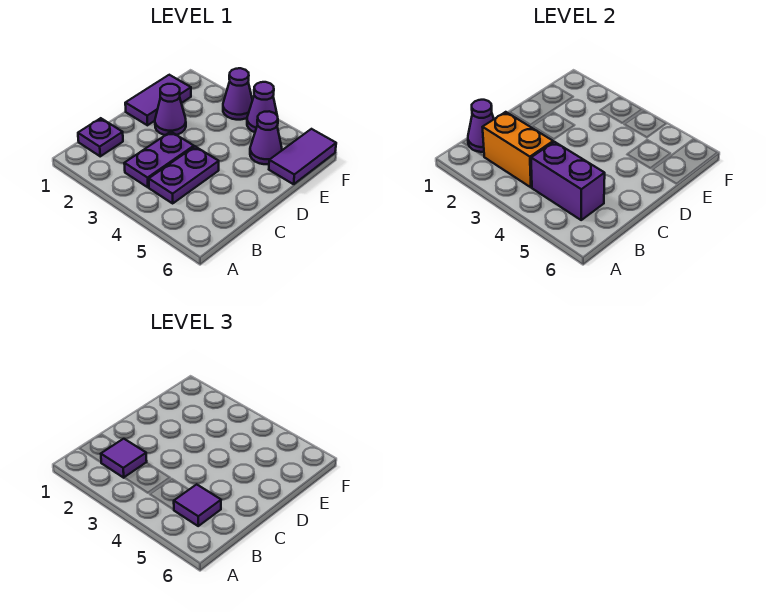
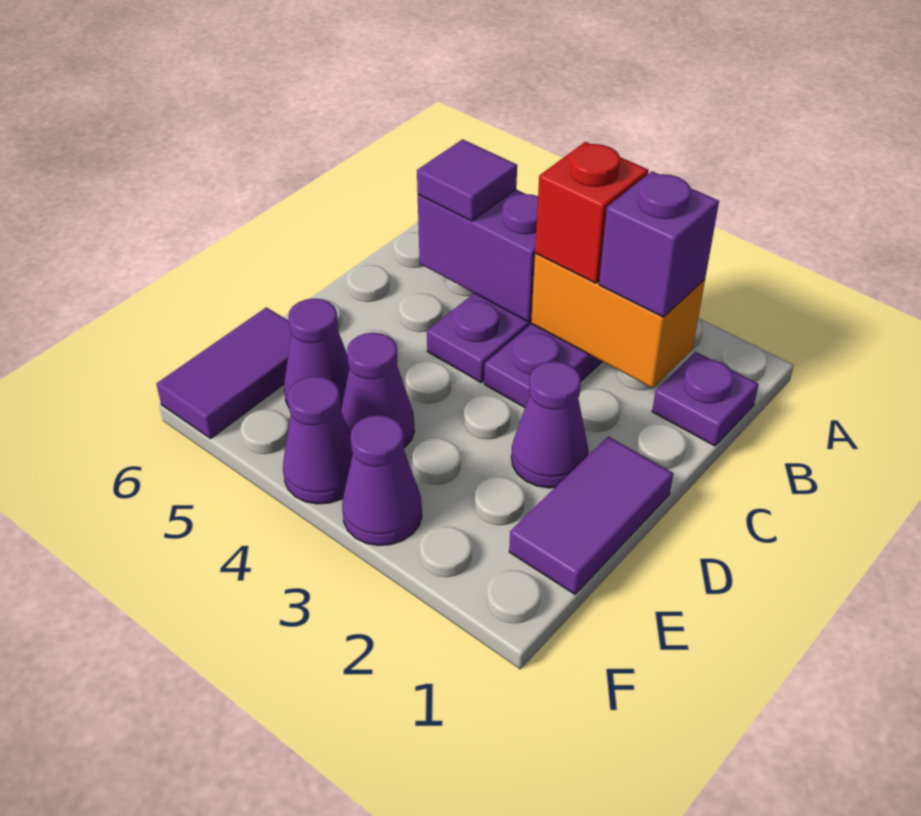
purple 1x1 cone [468,100,494,152] -> purple 1x1 cone moved to [341,333,415,448]
purple 1x1 tile [101,439,147,478] -> purple 1x1 brick [599,171,719,317]
none -> red 1x1 brick [535,142,649,283]

